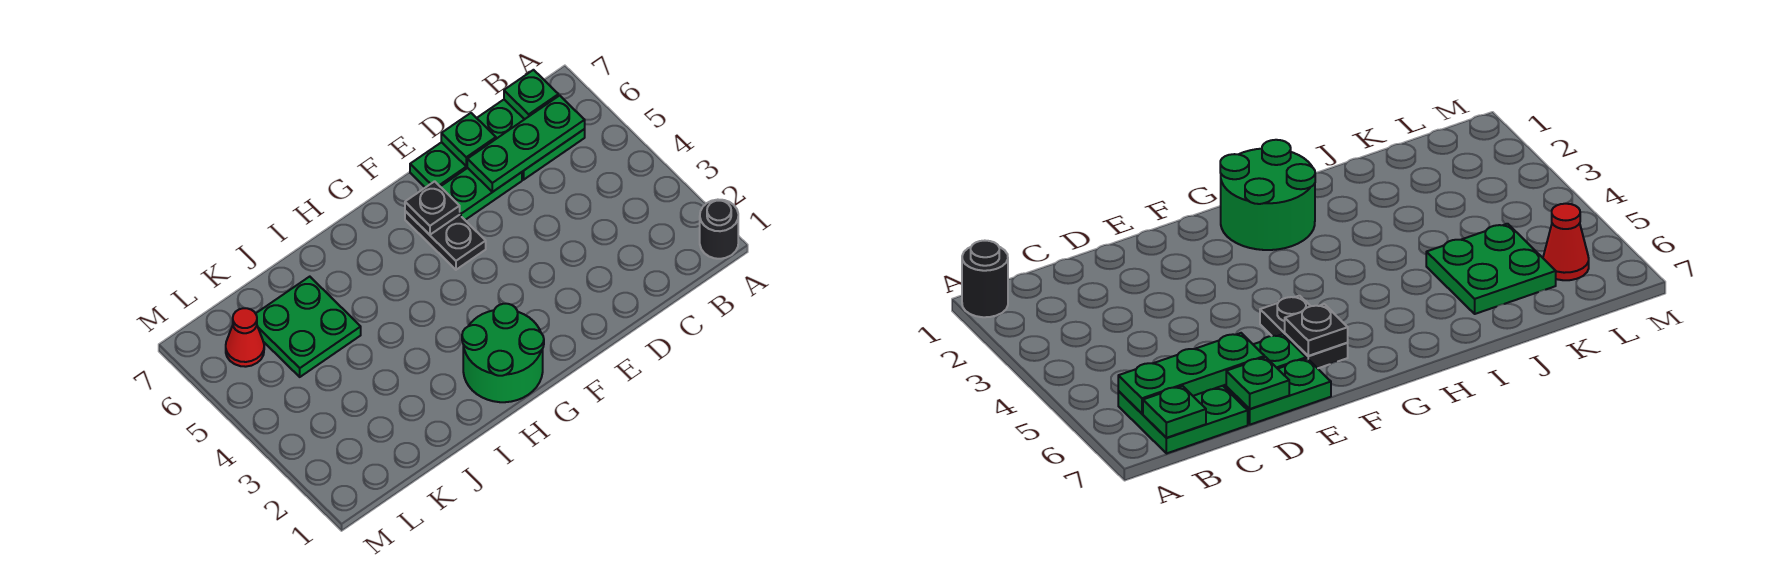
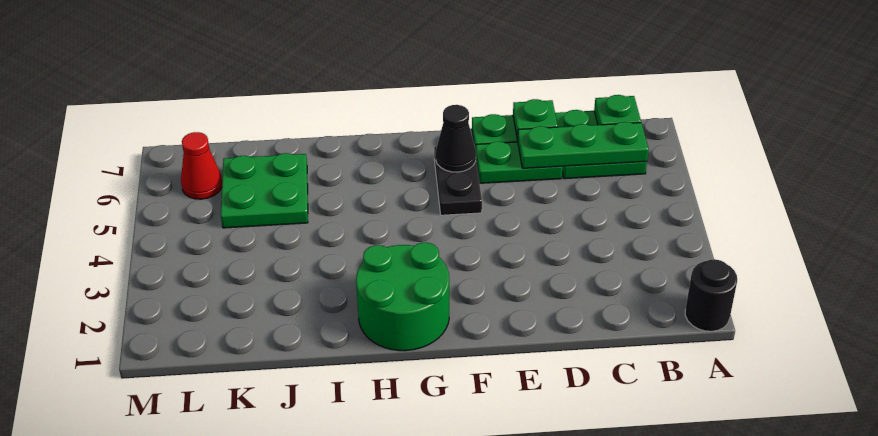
black 1x1 plate [405,181,460,235] -> black 1x1 cone [436,105,476,172]

